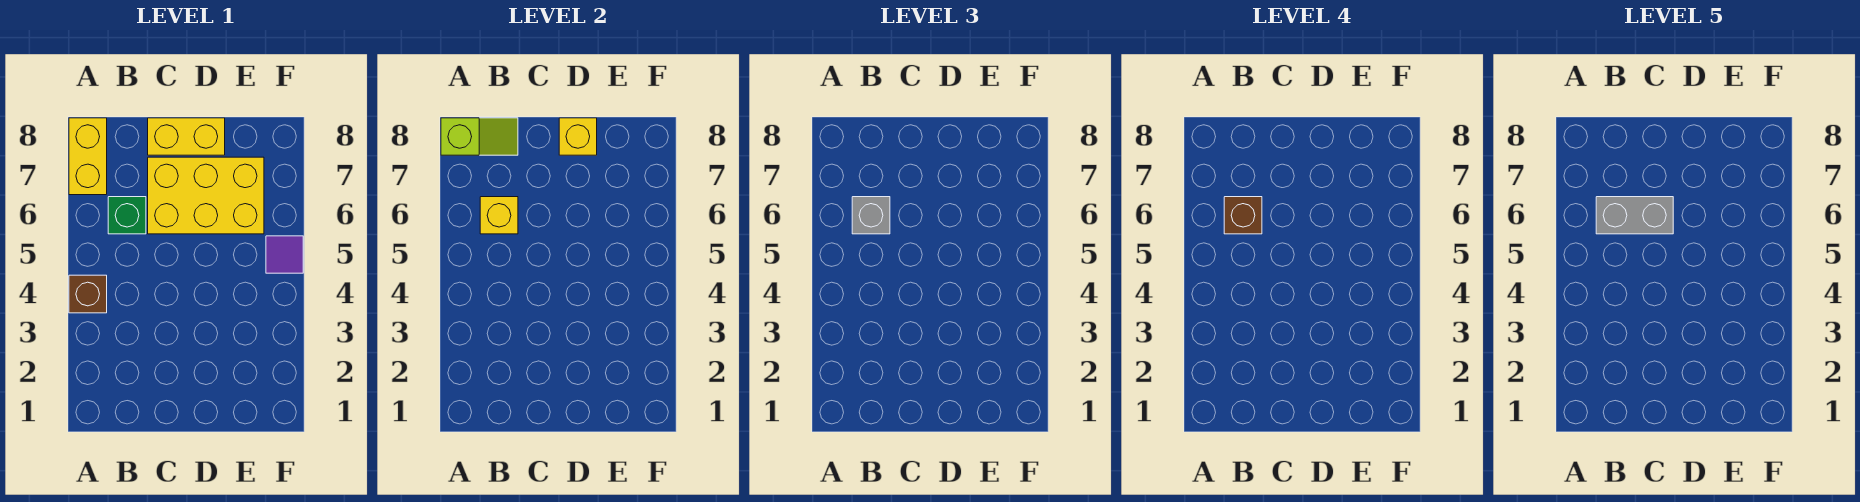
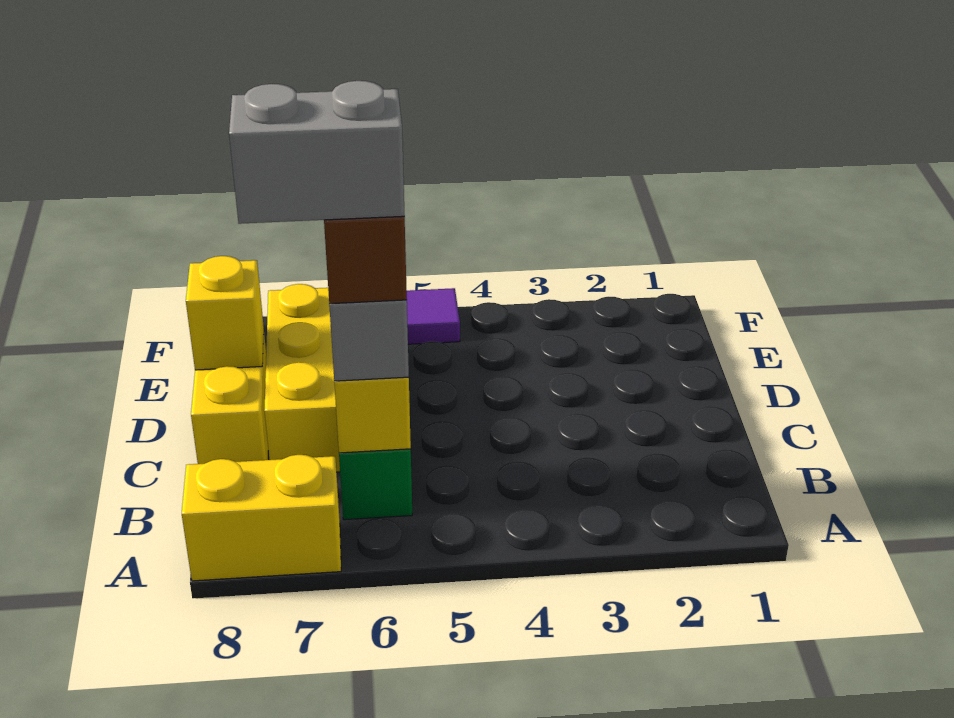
brown 1x1 brick [69,275,107,313] -> none
lime 1x2 slope [441,118,518,155] -> none
grey 1x2 brick [1596,197,1673,234] -> grey 1x2 brick turned to [229,81,405,224]

